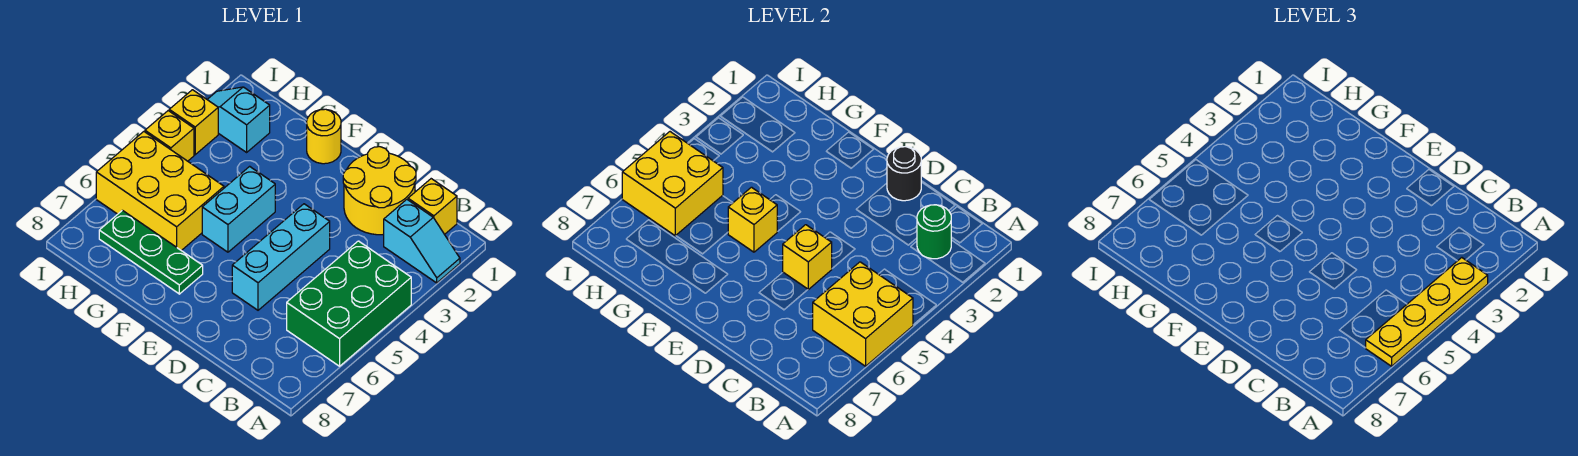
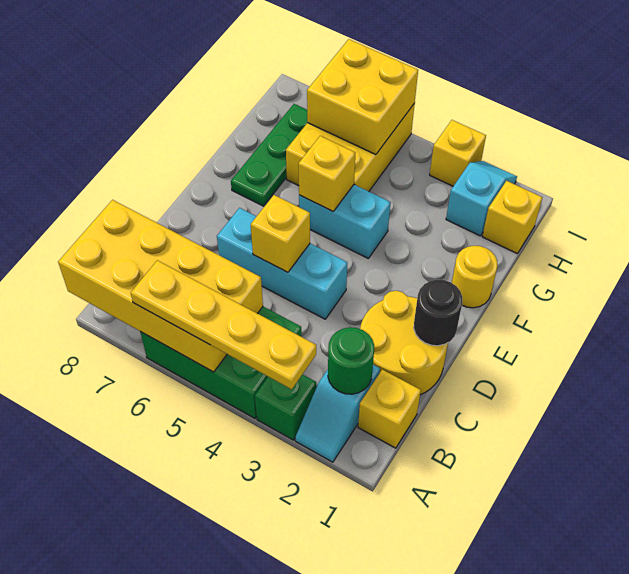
none -> green 1x1 brick [255,374,316,440]
yellow 2x2 brick [813,262,913,366] -> yellow 2x4 brick [58,200,263,372]
yellow 1x1 brick [145,111,194,161] -> yellow 1x1 brick moved to [482,181,542,254]

